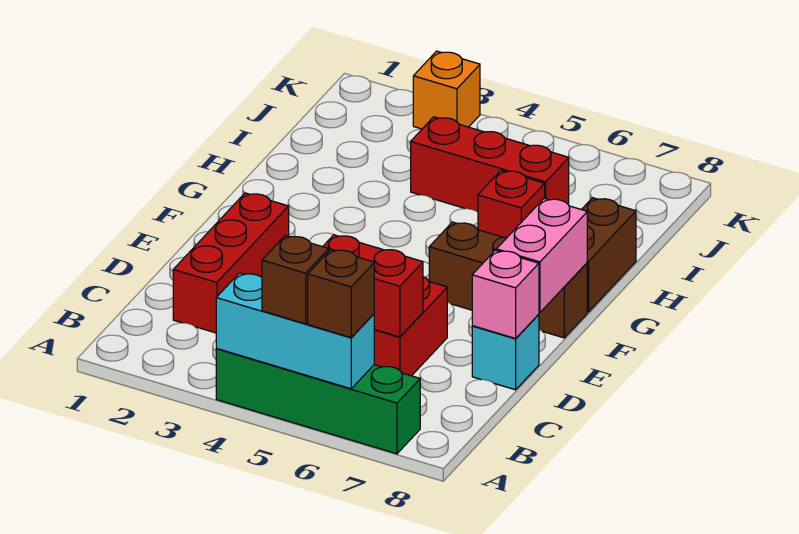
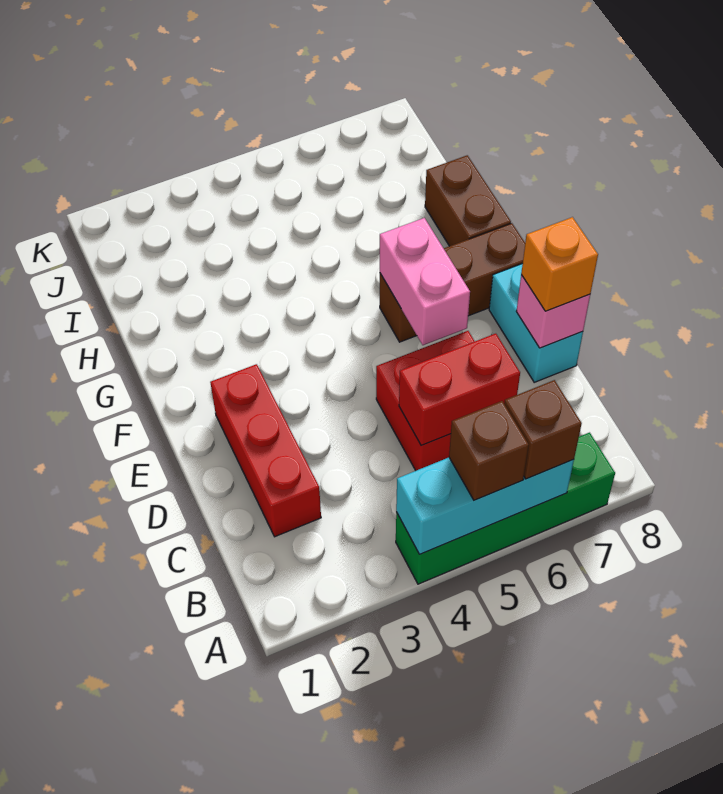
cyan 1x1 brick [472,314,539,390] -> cyan 1x2 brick [489,263,583,382]
pink 1x2 brick [496,198,587,313] -> pink 1x2 brick moved to [380,218,470,345]
red 1x1 brick [478,170,545,237] -> none
red 1x3 brick [411,117,569,212] -> none
orange 1x1 brick [413,51,480,129] -> orange 1x1 brick moved to [521,217,598,311]

